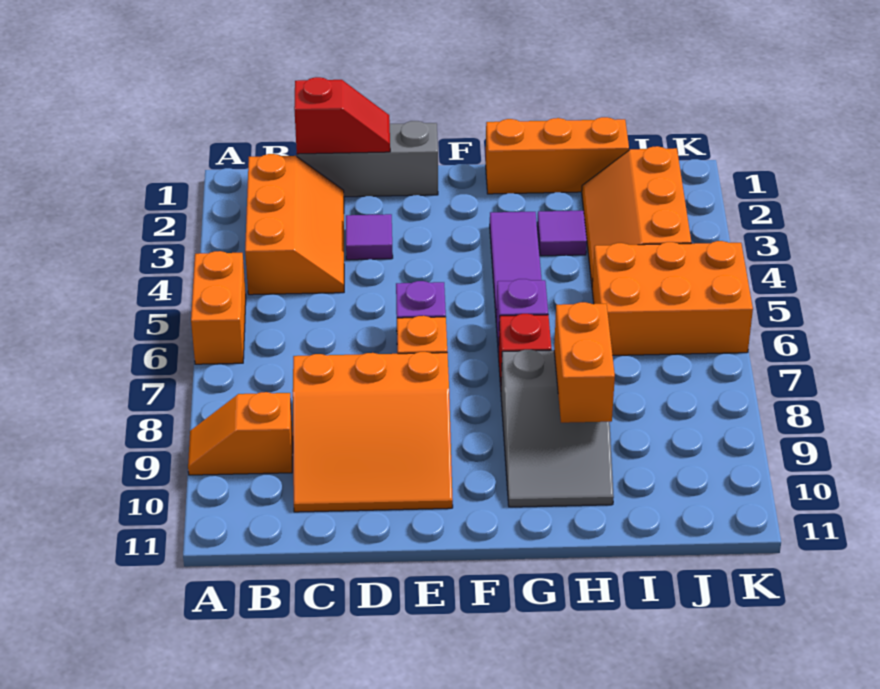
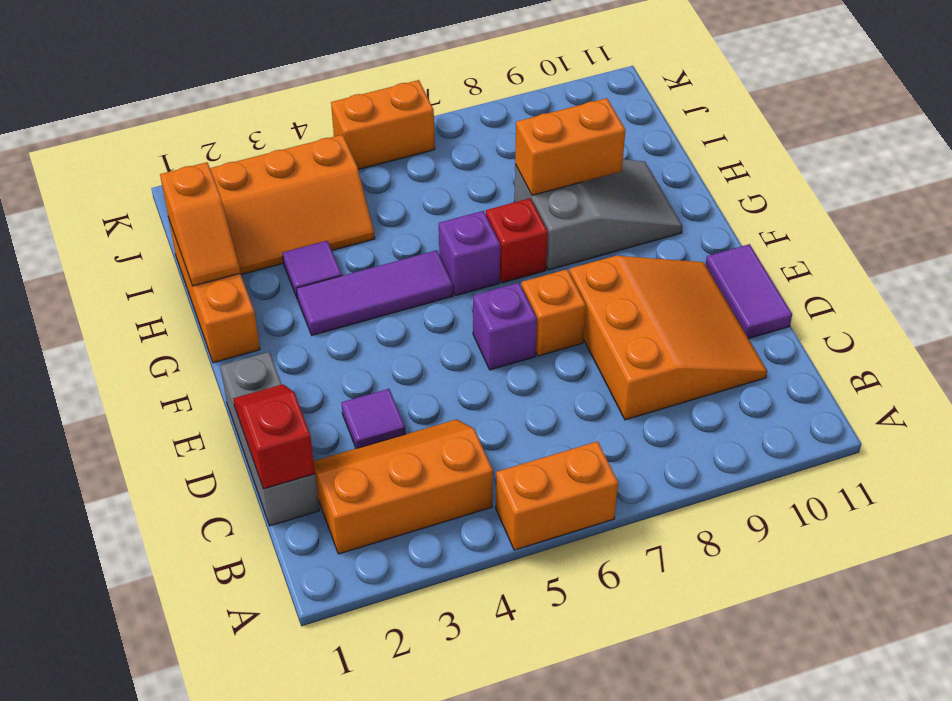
orange 1x2 slope [188,392,293,475] -> orange 1x2 slope moved to [160,162,240,286]
none -> purple 1x2 tile [706,244,792,339]
orange 2x3 brick [592,241,753,355] -> orange 1x2 brick [331,80,435,169]

